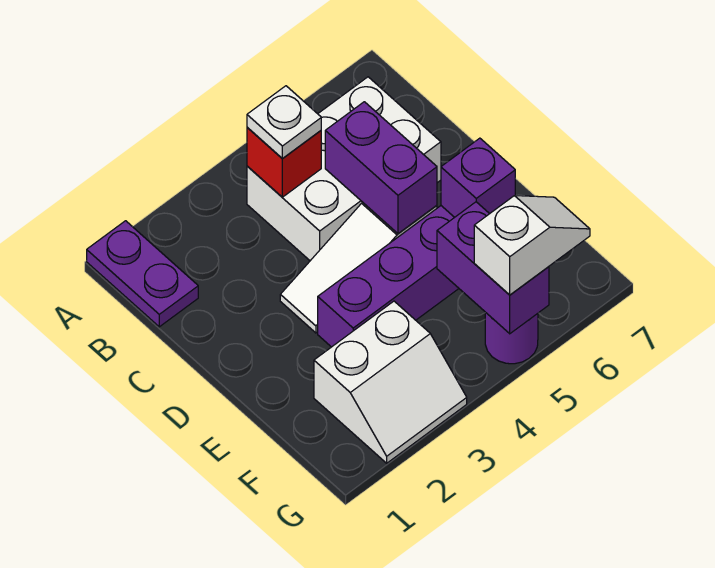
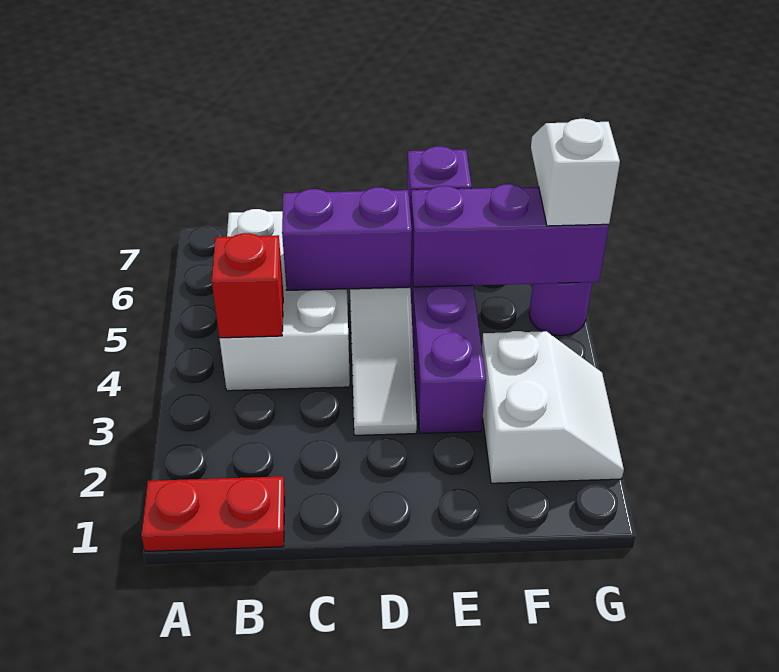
purple 1x2 plate [87,221,198,327] -> red 1x2 plate [141,476,285,551]
white 1x1 plate [247,86,321,158] -> none
purple 1x2 brick [437,202,549,334] -> purple 1x3 brick [411,184,609,287]

